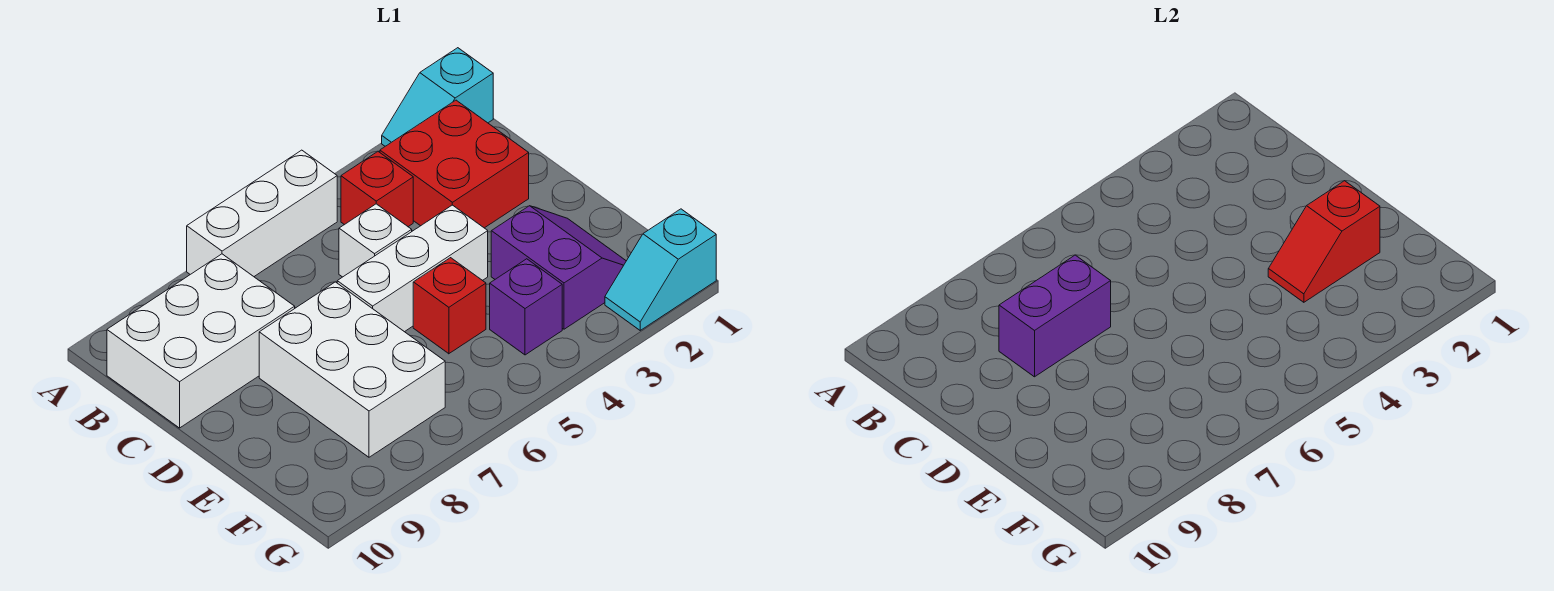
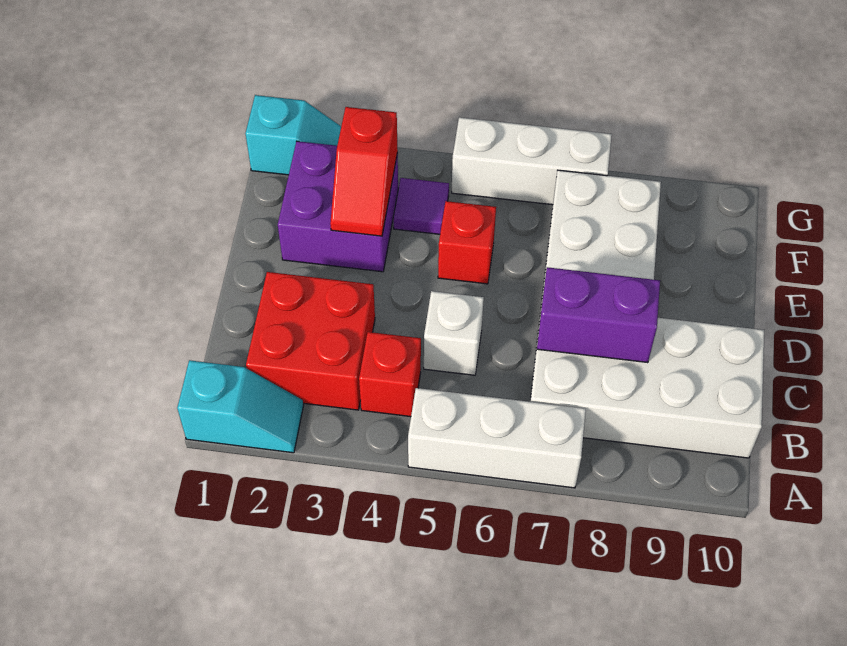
white 2x3 brick [107,254,295,428] -> white 2x4 brick [530,318,764,458]
white 1x3 brick [337,205,488,332] -> white 1x3 brick moved to [452,117,612,205]
purple 2x2 slope [491,206,626,329] -> purple 2x2 brick [278,141,398,272]
red 1x2 slope [1268,181,1380,302] -> red 1x2 slope turned to [330,107,398,236]
purple 1x1 brick [490,259,562,355] -> purple 1x1 tile [393,178,449,234]

